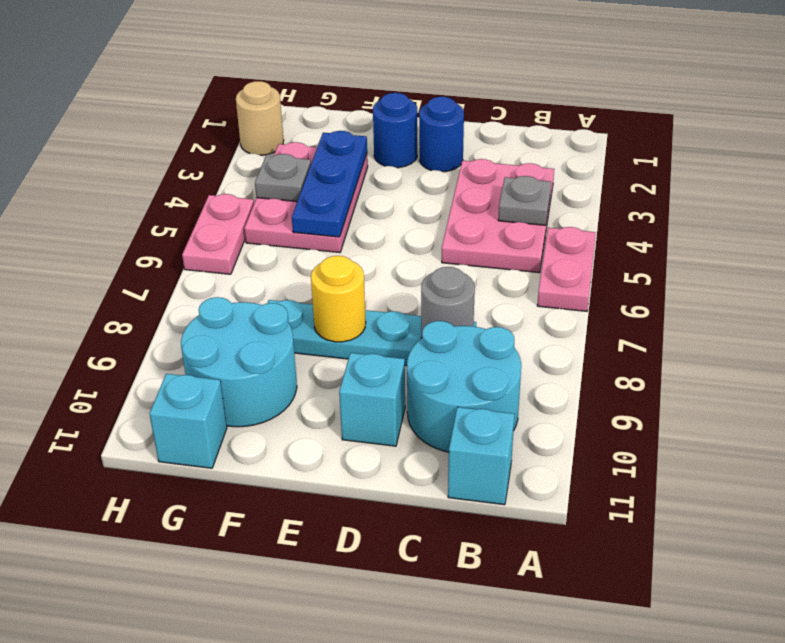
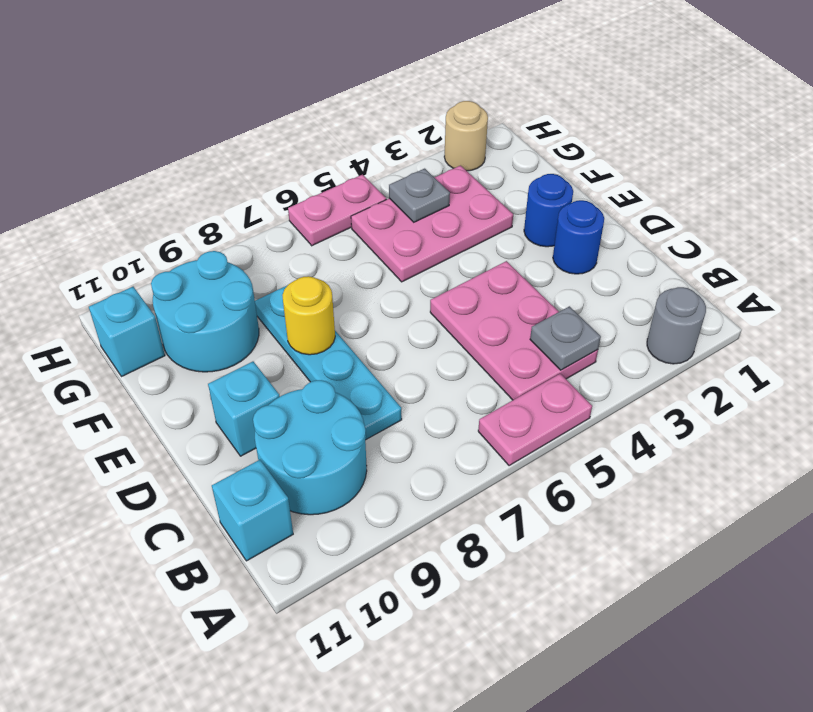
pink 2x3 plate [442,159,554,273] -> pink 2x3 plate turned to [430,261,598,400]
grey 1x1 round brick [421,267,475,338] -> grey 1x1 round brick moved to [647,287,706,364]
blue 1x3 plate [292,131,367,237] -> none

